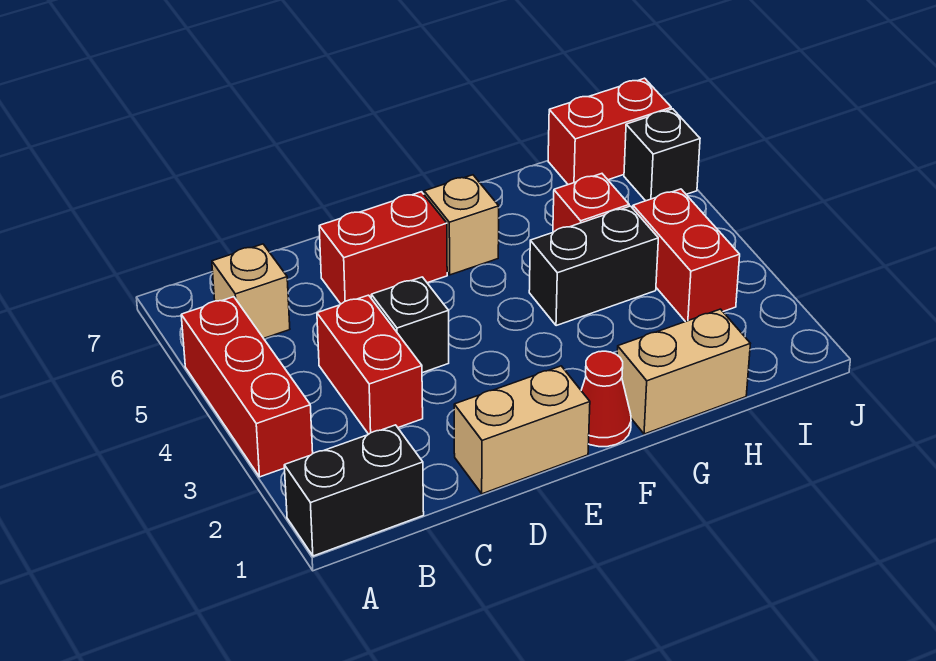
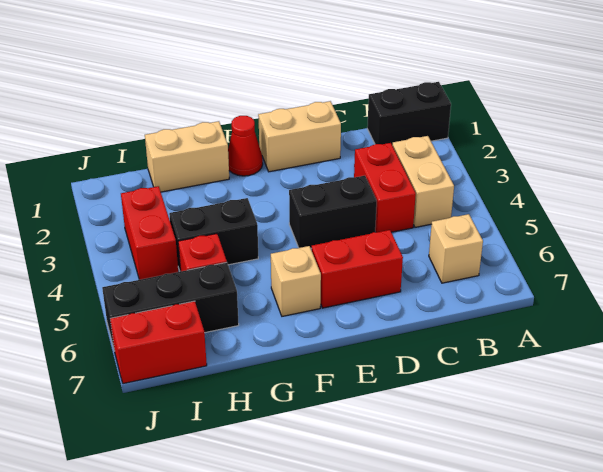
red 1x3 brick [181,297,313,477] -> none
none -> tan 1x2 brick [392,136,454,227]
black 1x1 brick [371,277,449,373] -> black 1x2 brick [289,176,377,248]
black 1x1 brick [624,109,700,201] -> black 1x3 brick [102,262,239,348]

